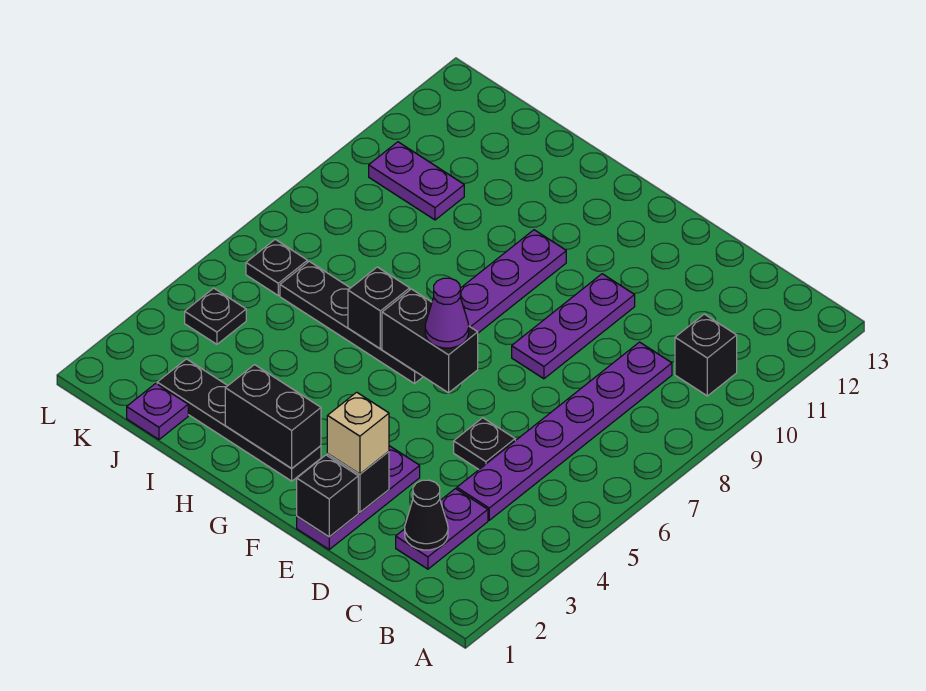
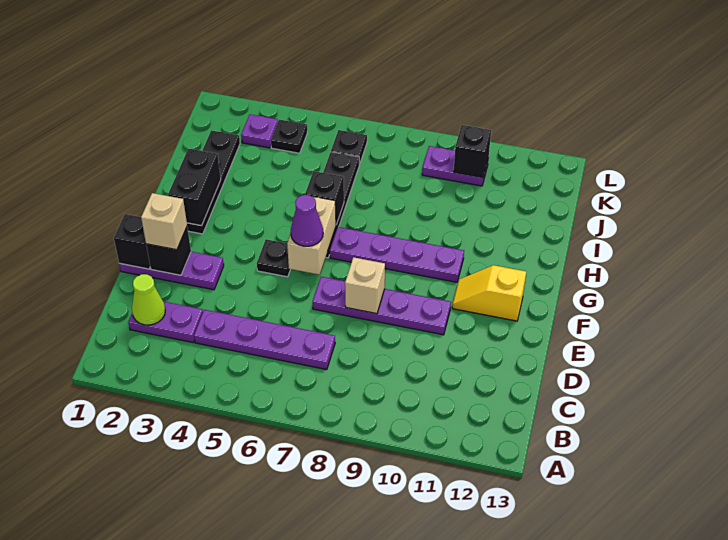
black 1x1 brick [675,314,737,396] -> black 1x1 brick moved to [454,125,491,178]
black 1x1 cone [405,480,448,550] -> lime 1x1 cone [132,274,165,325]
purple 1x6 plate [457,342,672,520] -> purple 1x4 plate [194,310,335,370]
black 1x1 plate [454,418,515,469] -> black 1x1 plate moved to [257,239,290,277]
purple 1x3 plate [512,274,635,379] -> purple 1x4 plate [313,277,451,335]
none -> tan 1x1 brick [345,257,385,314]
black 1x2 brick [382,289,478,393] -> tan 1x2 brick [287,197,336,275]
none -> yellow 1x2 slope [452,265,526,321]
purple 1x1 plate [127,384,188,440] -> purple 1x1 plate moved to [241,114,278,148]
purple 1x2 plate [369,142,464,220] -> purple 1x2 plate turned to [422,146,488,186]

